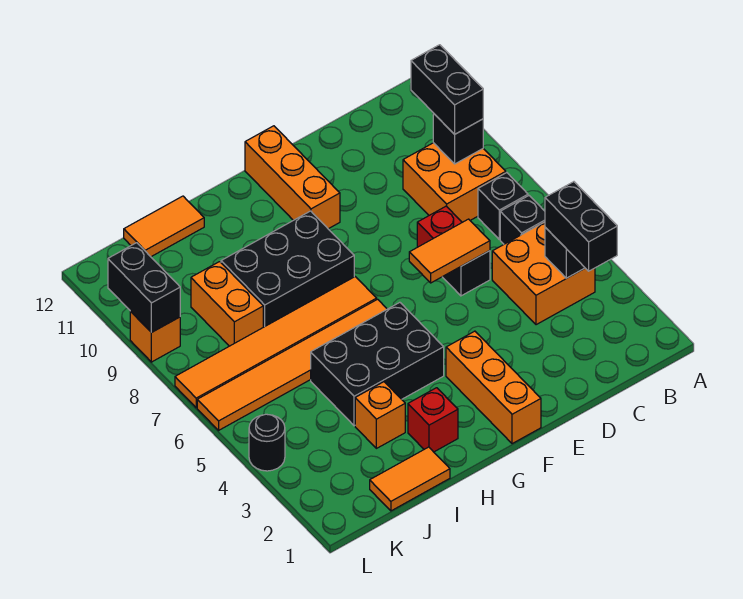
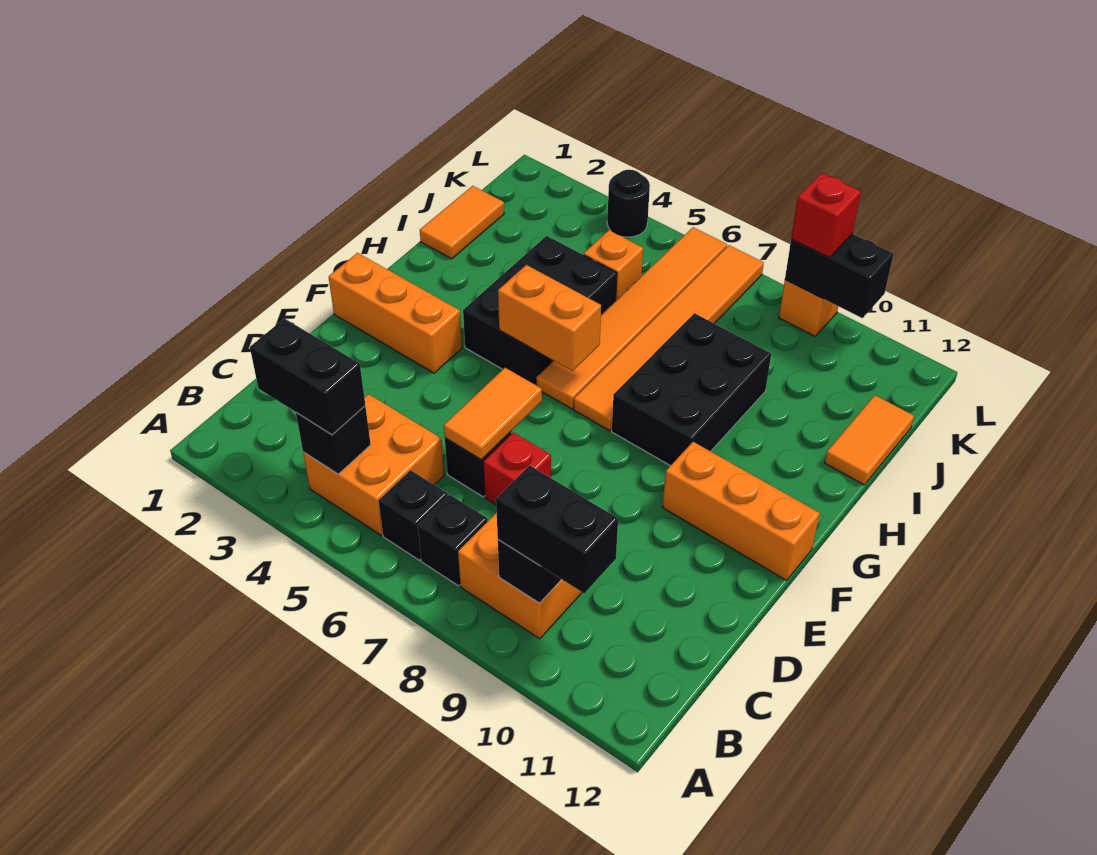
red 1x1 brick [408,388,458,452] -> red 1x1 brick moved to [791,173,861,258]
orange 1x1 brick [355,382,405,448] -> orange 1x1 brick moved to [584,230,643,300]
orange 1x2 brick [191,262,263,346] -> orange 1x2 brick moved to [498,265,601,371]

